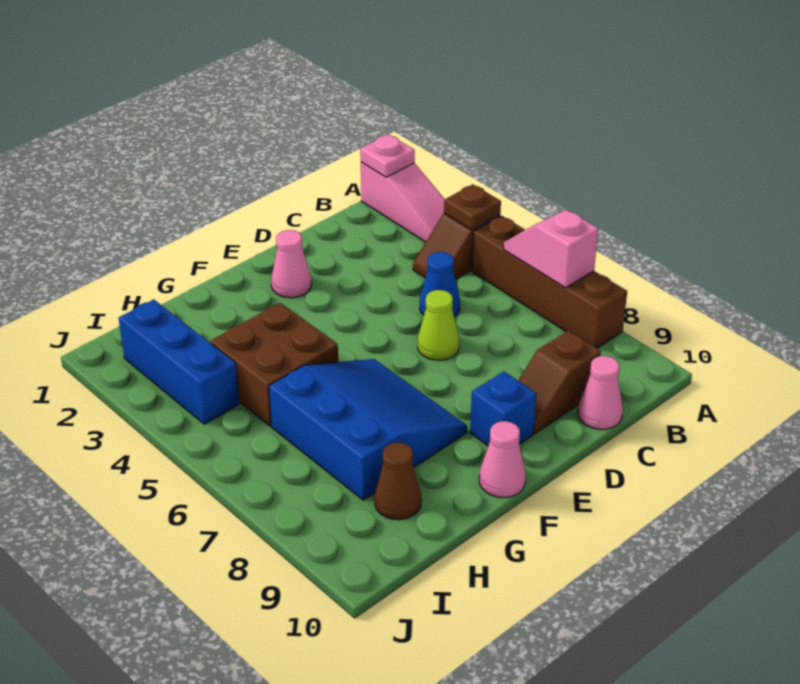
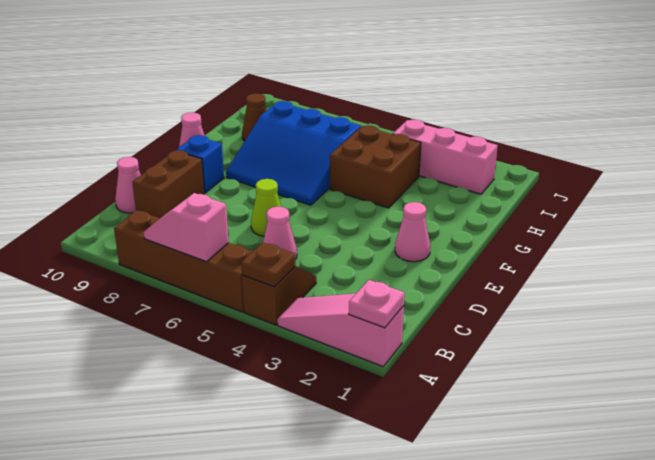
pink 1x2 slope [504,210,598,288] -> pink 1x2 slope turned to [144,193,229,262]
blue 1x1 cone [420,252,460,317] -> pink 1x1 cone [263,206,297,259]
brown 1x2 slope [518,330,601,434] -> brown 1x2 brick [132,150,205,218]
blue 1x3 brick [119,299,239,424] -> pink 1x3 brick [393,120,498,194]

